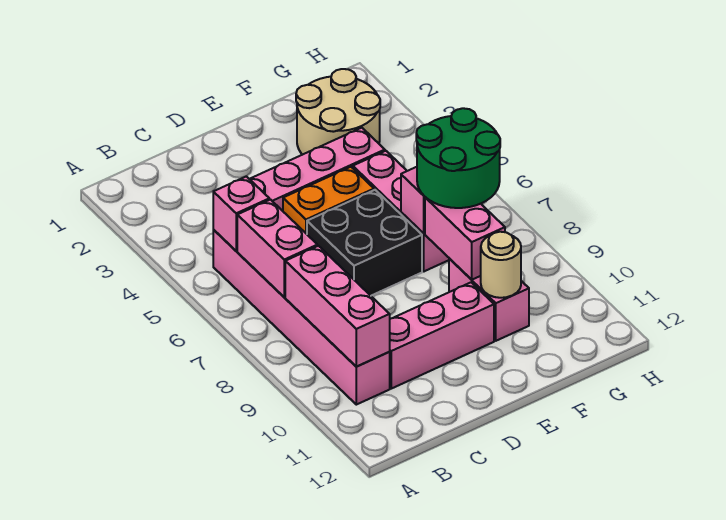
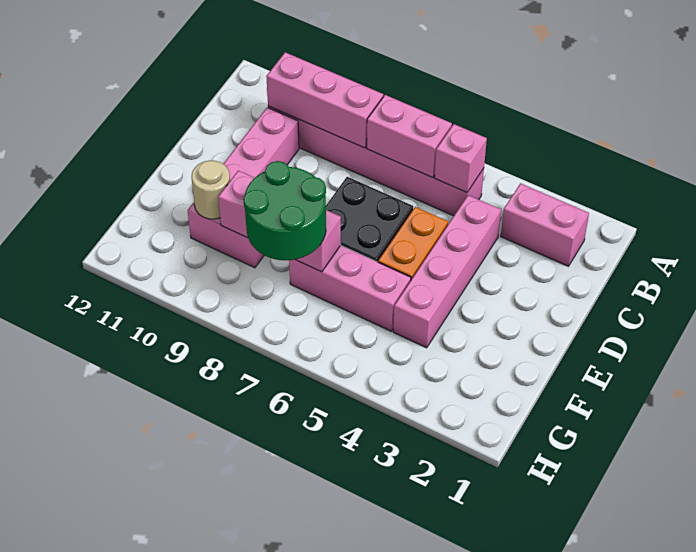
none -> pink 1x2 brick [501,183,589,266]
tan 2x2 round brick [296,69,380,155] -> none

